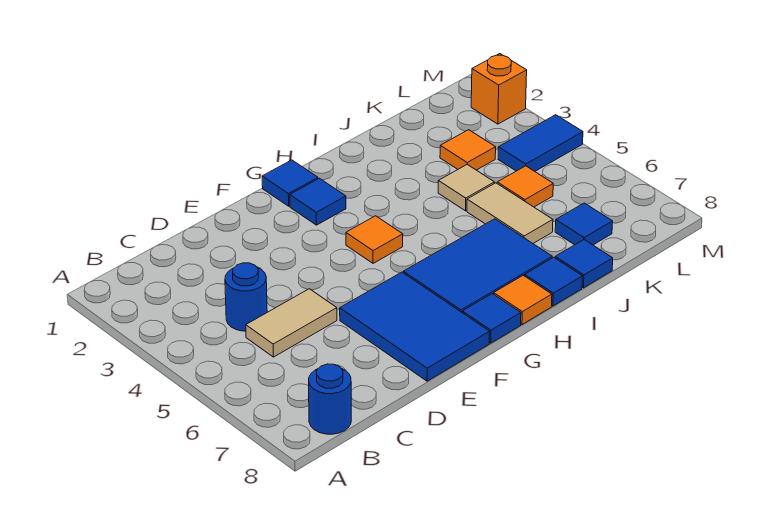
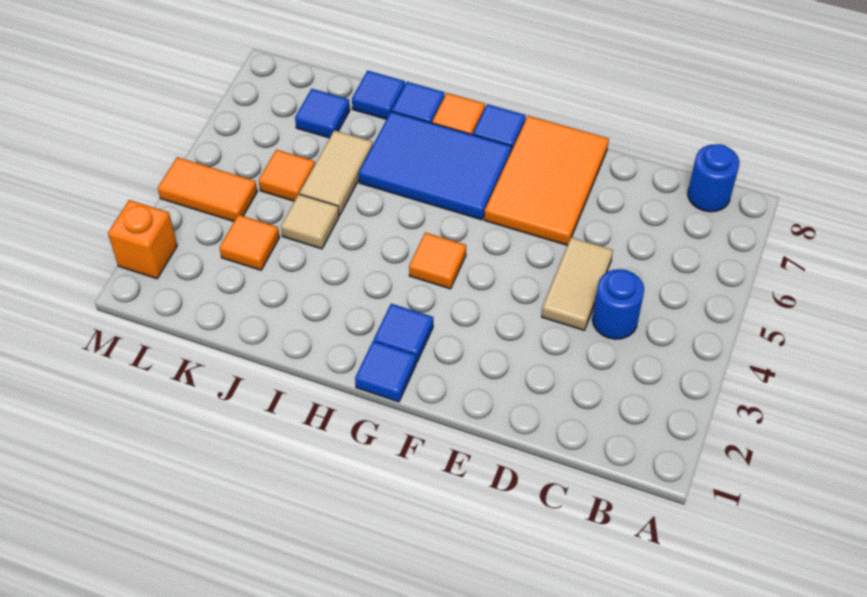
tan 1x2 tile [246,289,337,357] -> tan 1x2 tile turned to [542,237,613,330]
blue 2x3 tile [340,272,490,381] -> orange 2x3 tile [484,116,609,246]
blue 1x2 tile [498,115,583,171] -> orange 1x2 tile [158,157,257,221]

